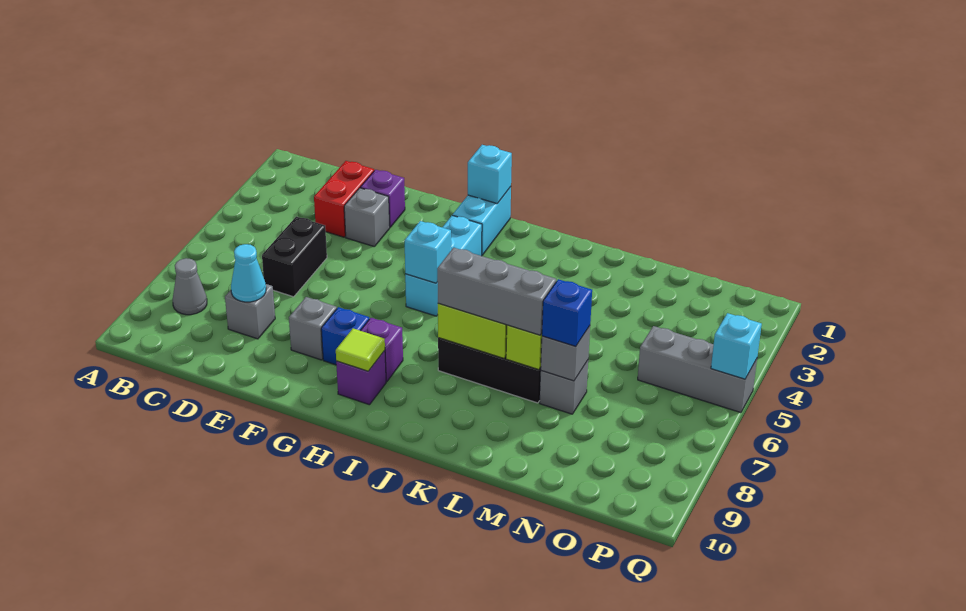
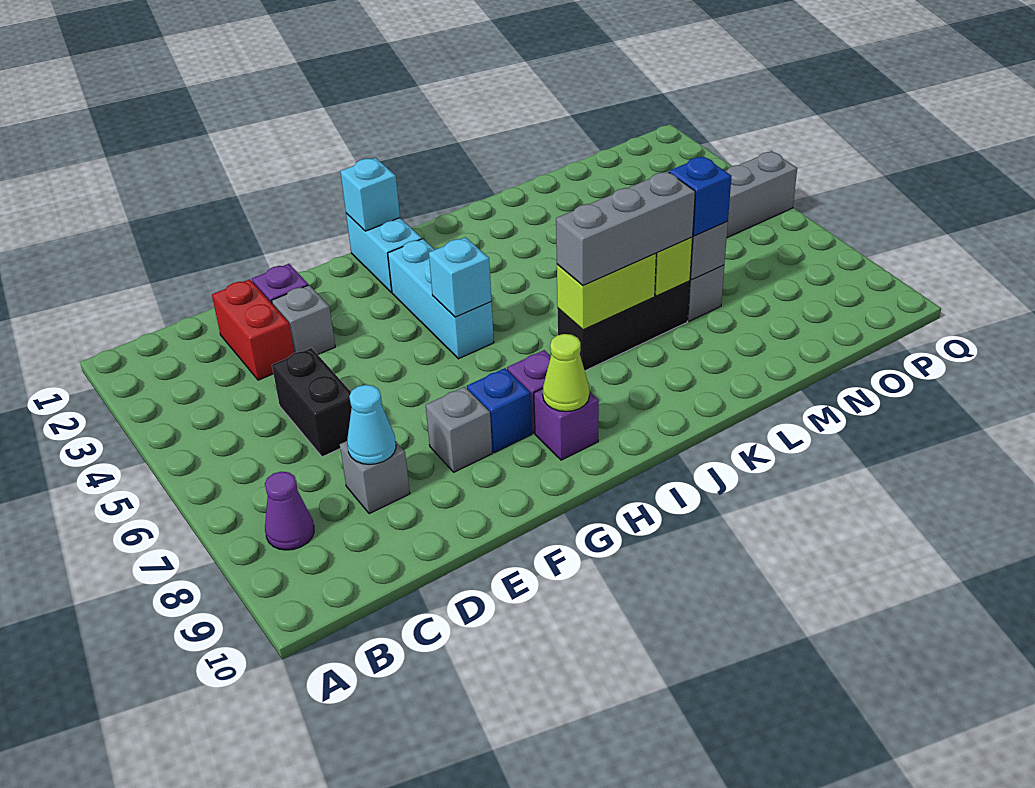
grey 1x1 cone [173,258,207,315] -> purple 1x1 cone [265,472,314,550]
lime 1x1 tile [336,328,385,371] -> lime 1x1 cone [543,334,589,412]
cyan 1x1 brick [711,313,762,379] -> none

